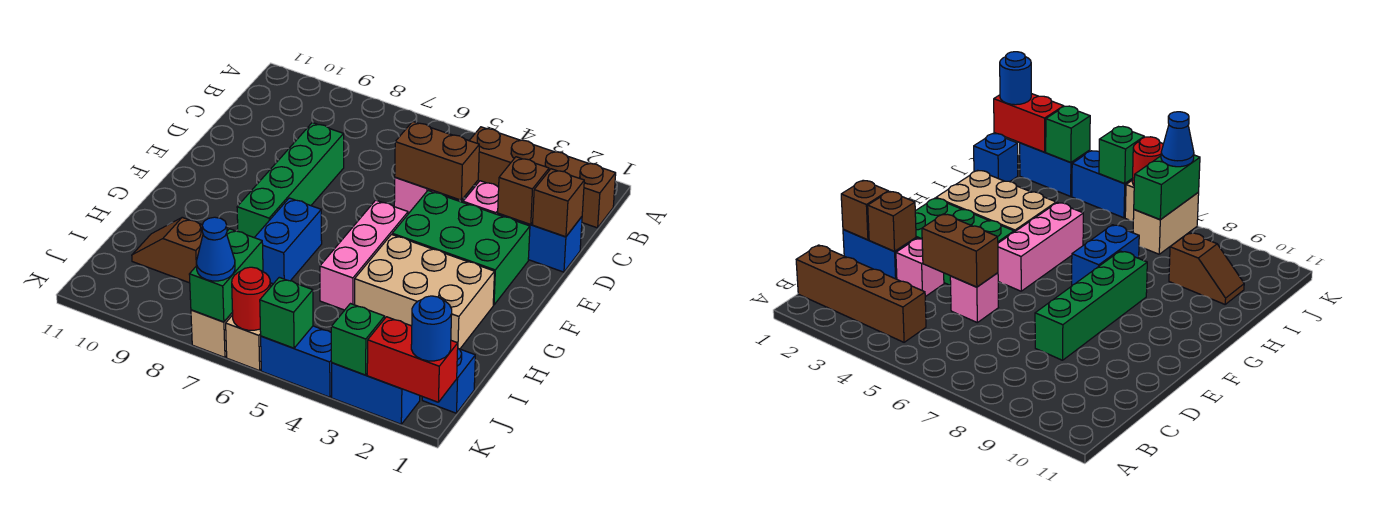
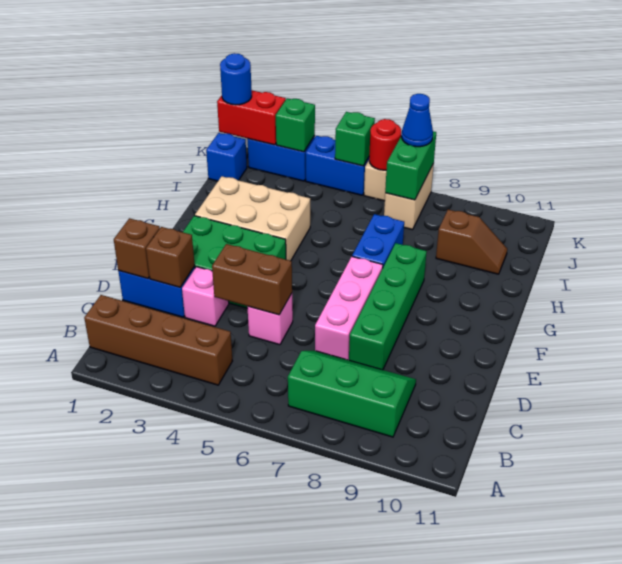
none -> green 2x3 slope [288,351,416,437]
pink 1x3 brick [320,200,408,310] -> pink 1x3 brick moved to [315,257,383,360]

